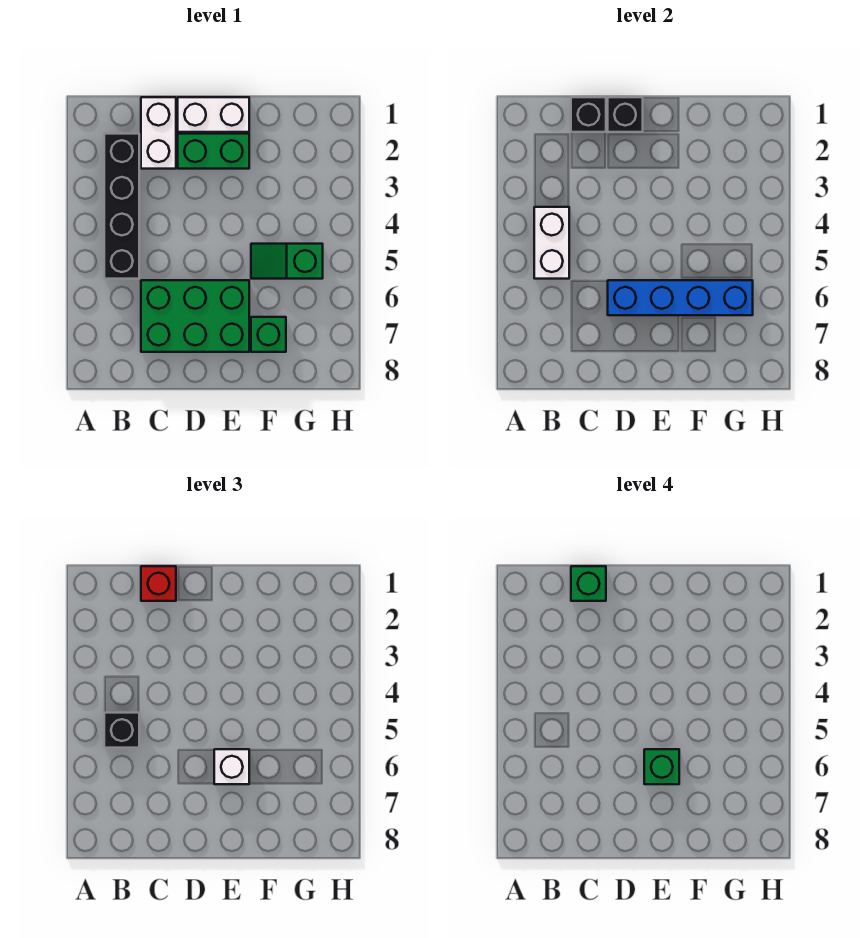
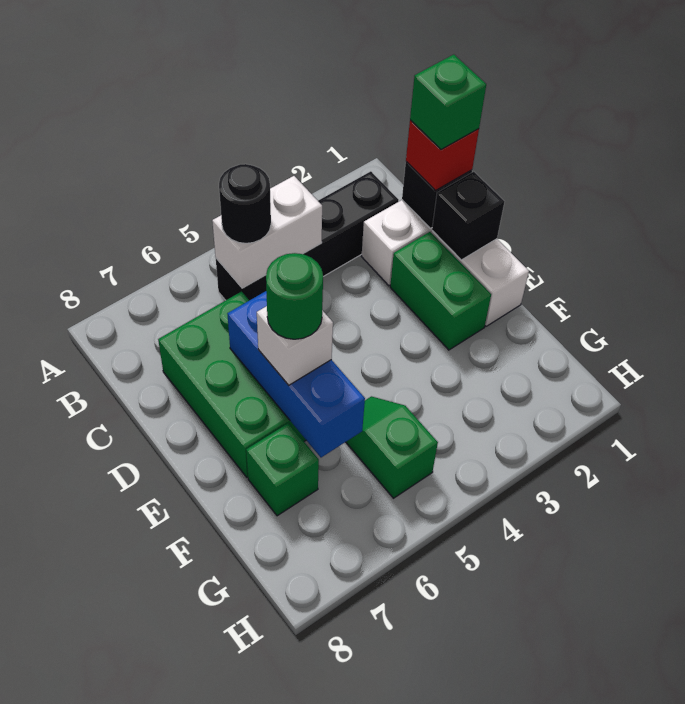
black 1x1 brick [104,713,139,748] -> black 1x1 round brick [219,164,271,243]
blue 1x4 brick [608,280,753,315] -> blue 1x3 brick [227,291,365,457]
green 1x1 brick [644,749,679,784] -> green 1x1 round brick [266,253,323,339]

